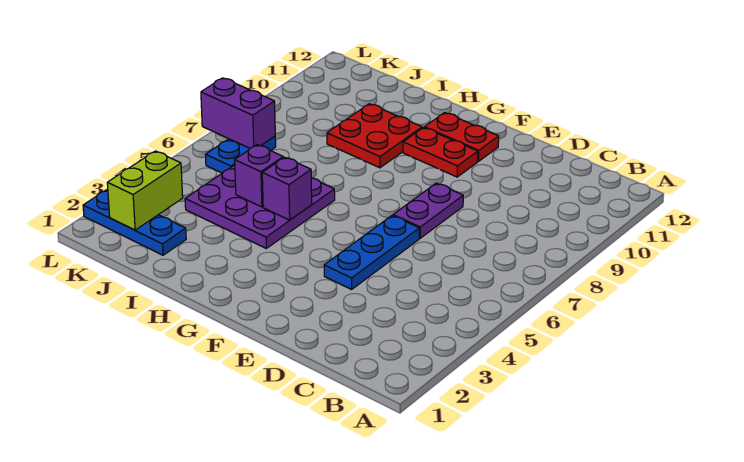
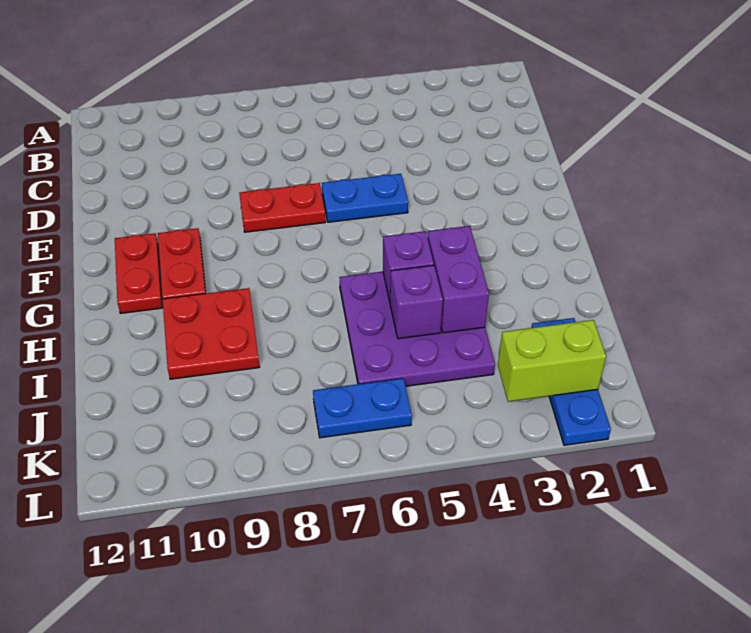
blue 1x3 plate [324,216,419,289] -> blue 1x2 plate [322,174,408,222]
purple 1x2 plate [393,183,463,238] -> red 1x2 plate [239,183,326,232]
purple 1x2 brick [201,78,275,148] -> purple 1x2 brick moved to [427,226,489,333]

